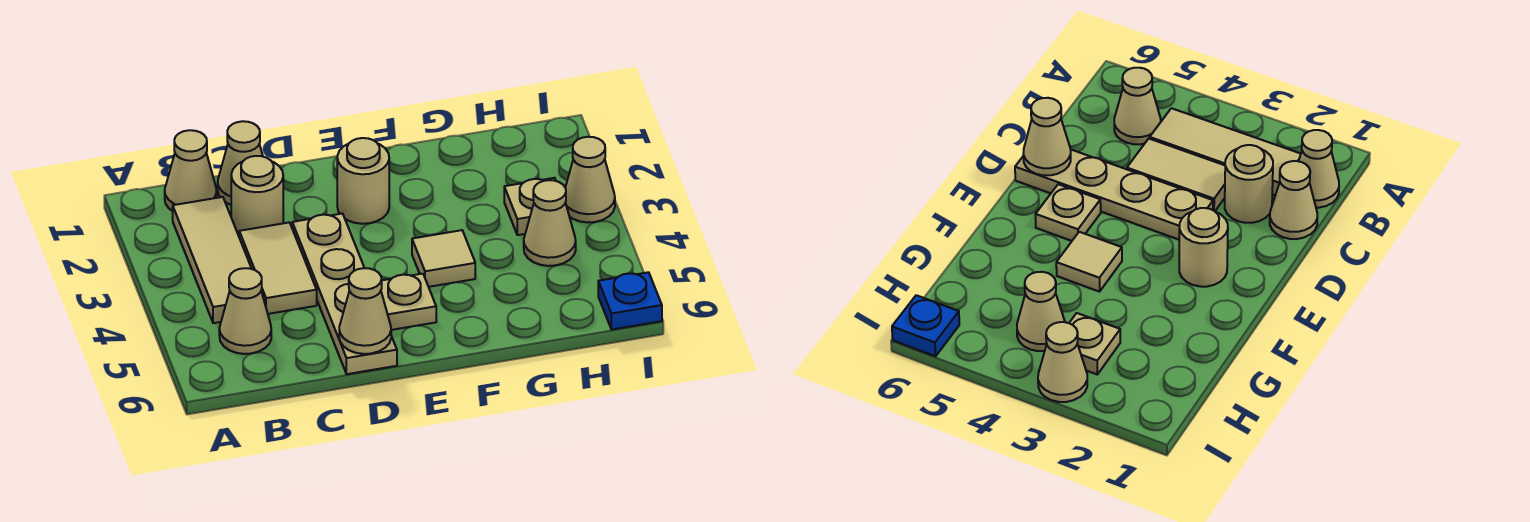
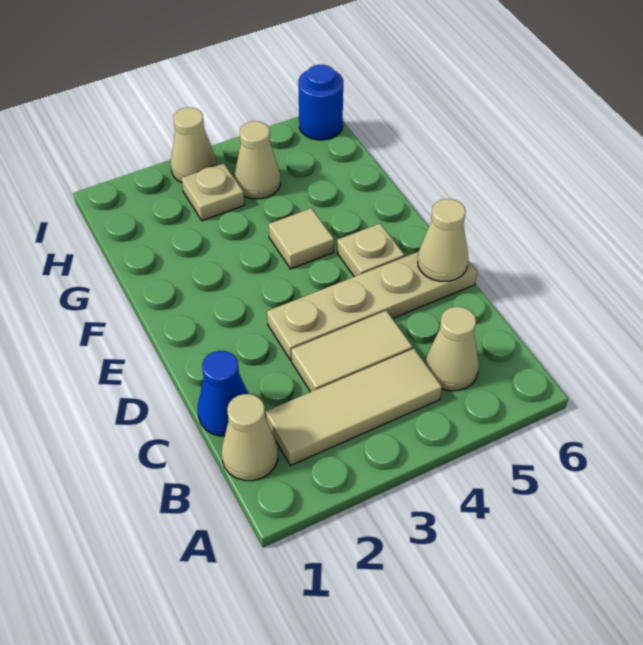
tan 1x1 cone [218,121,263,205] -> blue 1x1 cone [198,351,248,436]
tan 1x1 round brick [231,156,283,236] -> none
tan 1x1 round brick [337,138,389,224] -> none
blue 1x1 plate [598,272,662,330] -> blue 1x1 round brick [298,65,343,140]

